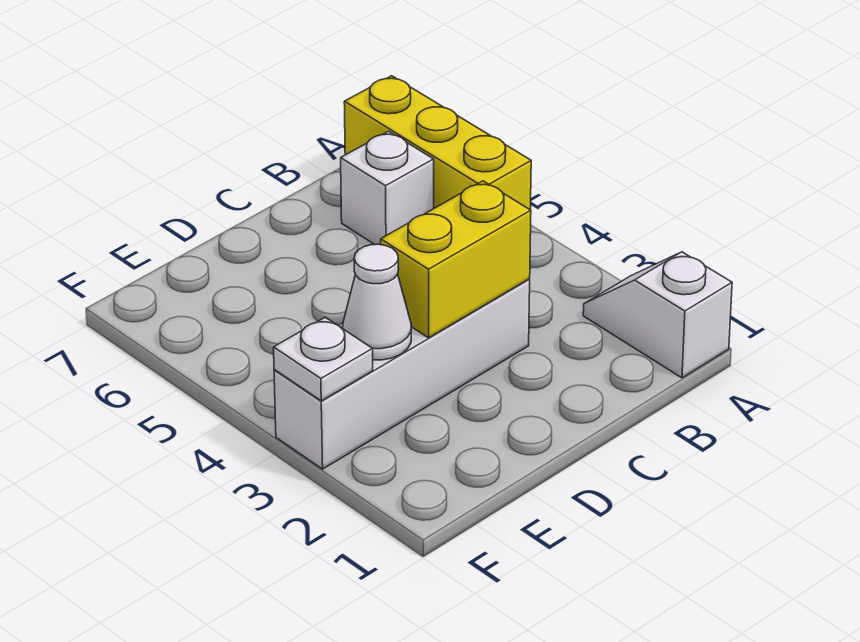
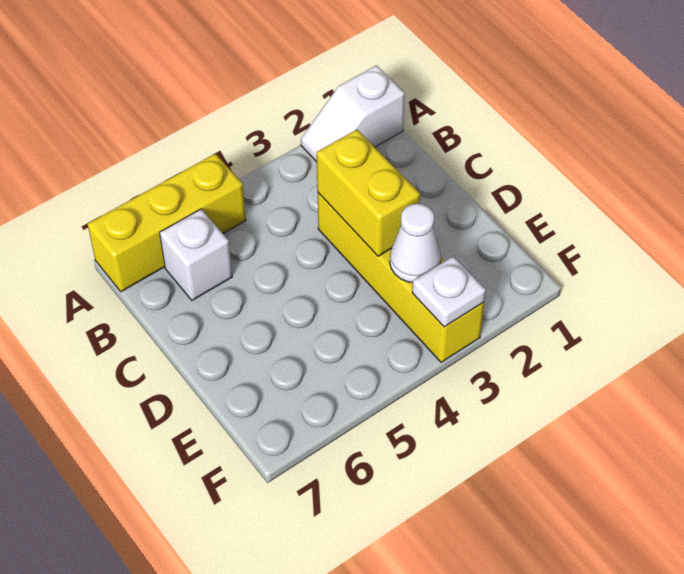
white 1x4 brick [274,279,530,469] -> yellow 1x4 brick [317,192,484,362]

